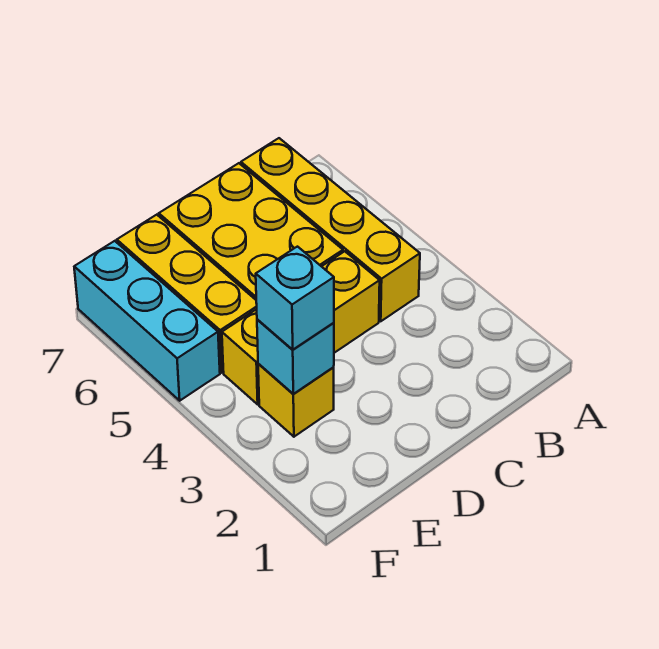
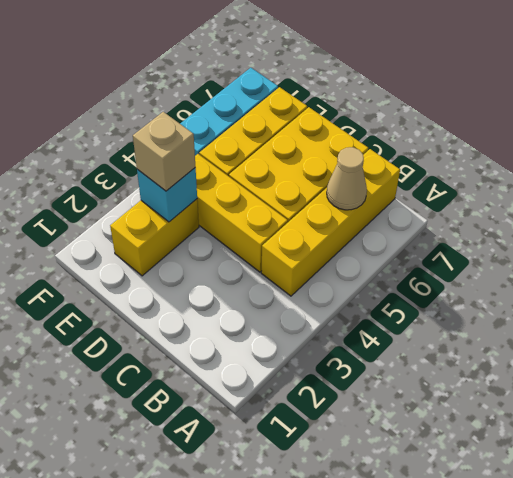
none -> tan 1x1 cone [327,147,367,210]
yellow 1x1 brick [258,364,334,437] -> yellow 1x2 brick [110,199,199,276]
cyan 1x1 brick [256,247,334,350] -> tan 1x1 brick [133,112,195,191]

